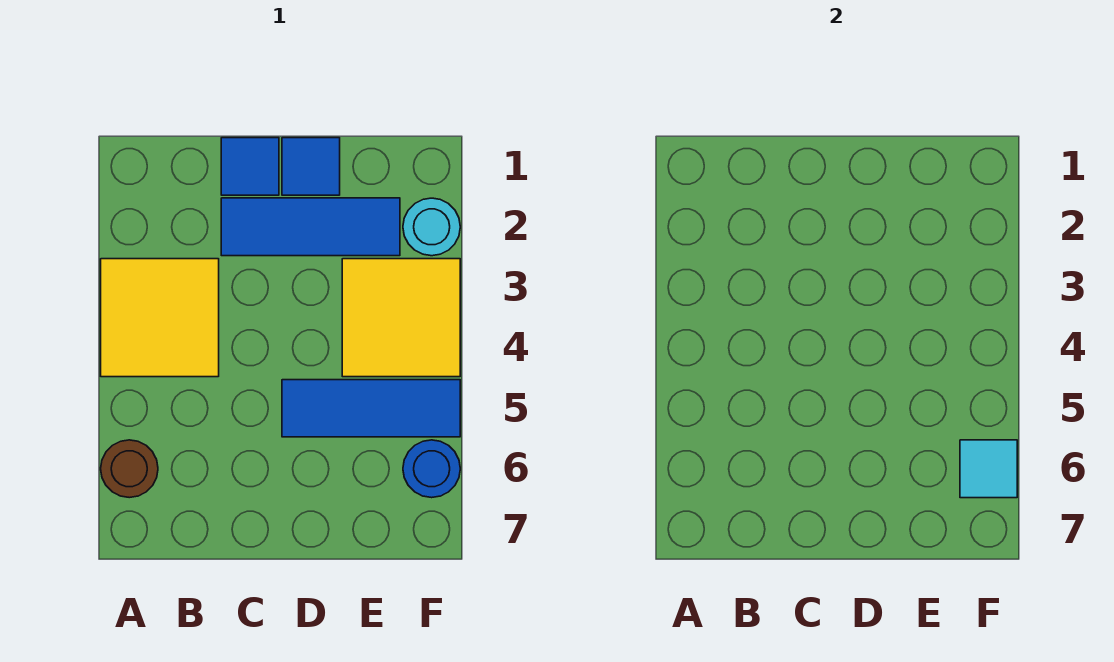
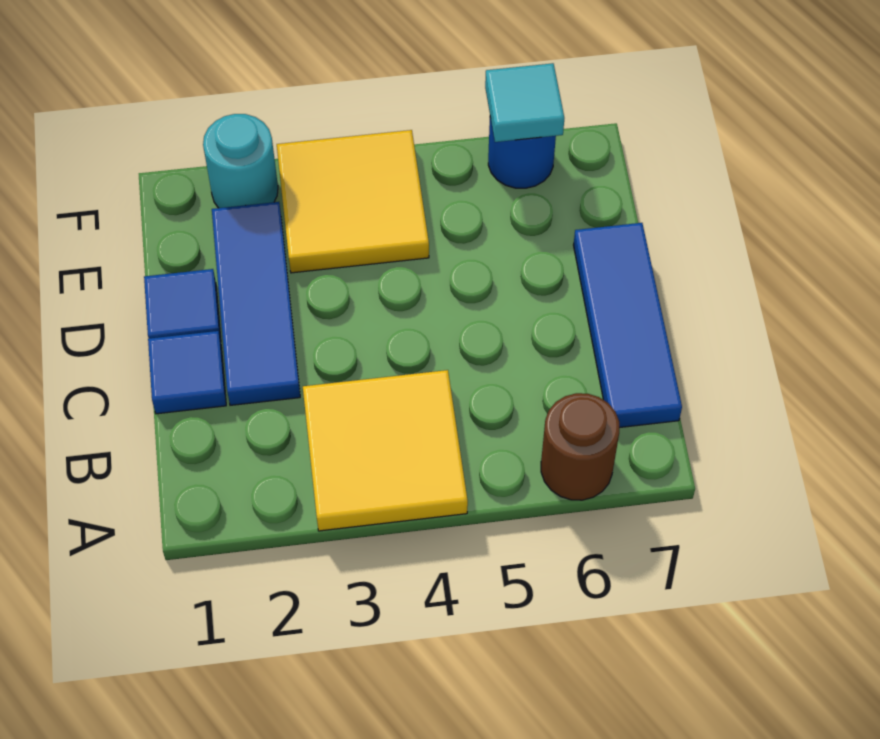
blue 1x3 tile [282,380,460,437] -> blue 1x3 tile moved to [574,223,682,428]

